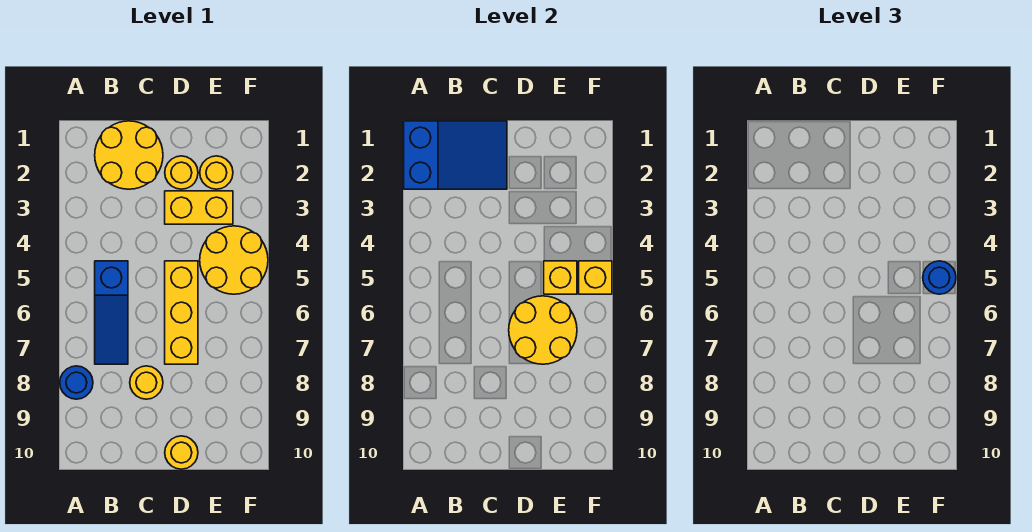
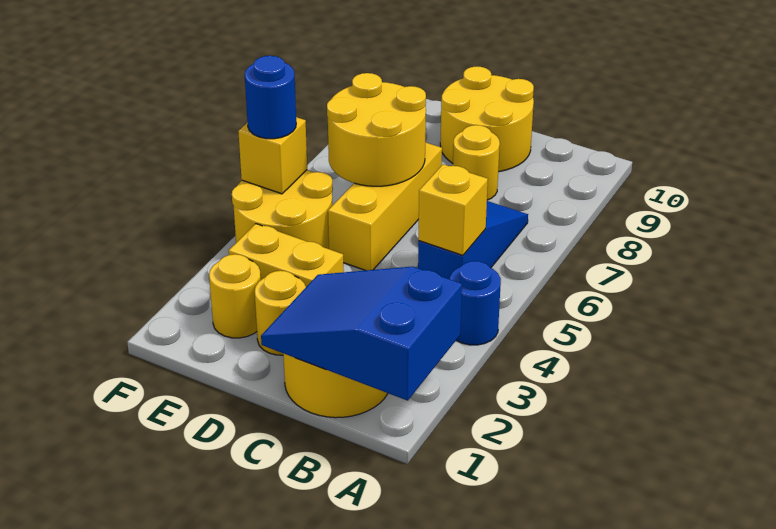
blue 1x1 round brick [60,366,93,399] -> blue 1x1 round brick moved to [450,261,501,345]
yellow 1x1 round brick [165,436,198,469] -> yellow 2x2 round brick [440,66,534,172]
yellow 1x1 brick [544,261,577,294] -> yellow 1x1 brick moved to [418,164,488,255]

